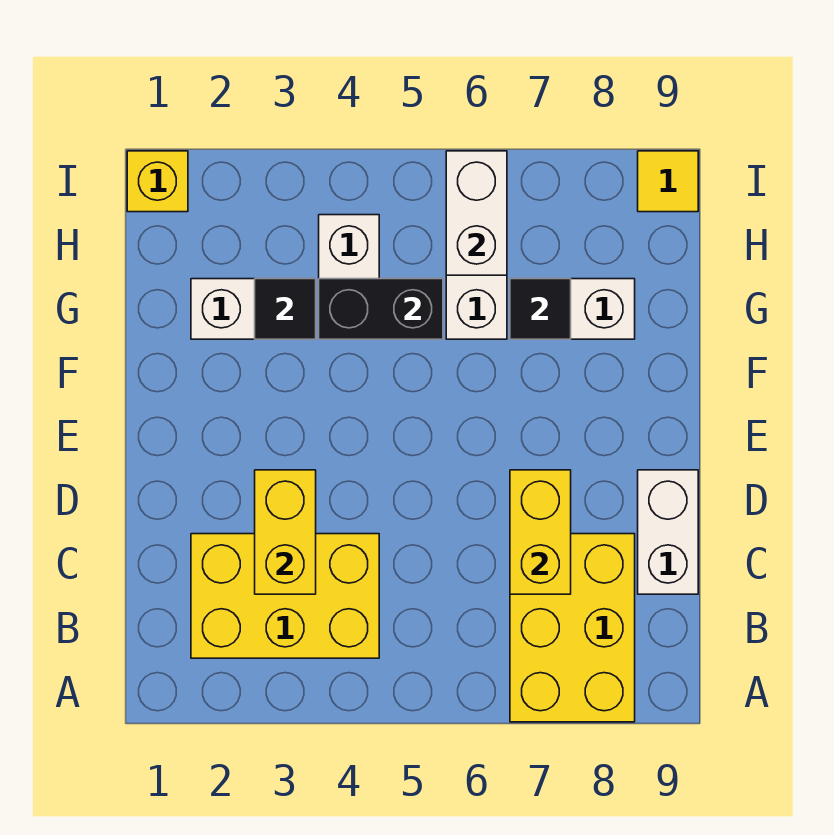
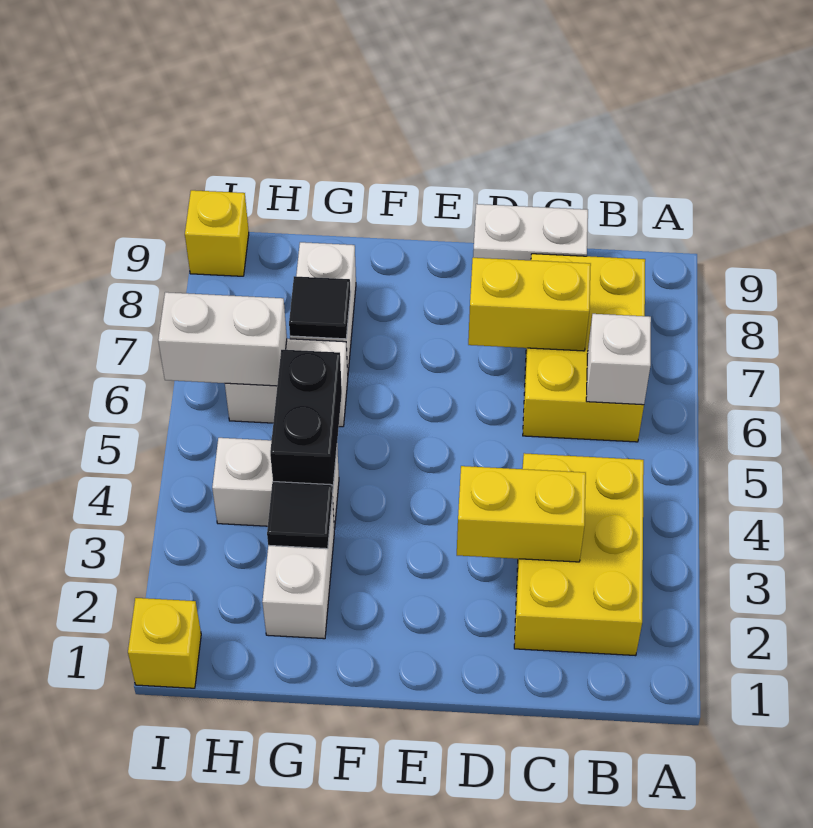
yellow 2x3 brick [510,534,635,722] -> yellow 2x3 brick turned to [523,254,645,442]
none -> white 1x1 brick [586,314,651,405]
yellow 1x1 tile [638,151,698,212] -> yellow 1x1 brick [185,190,249,276]

